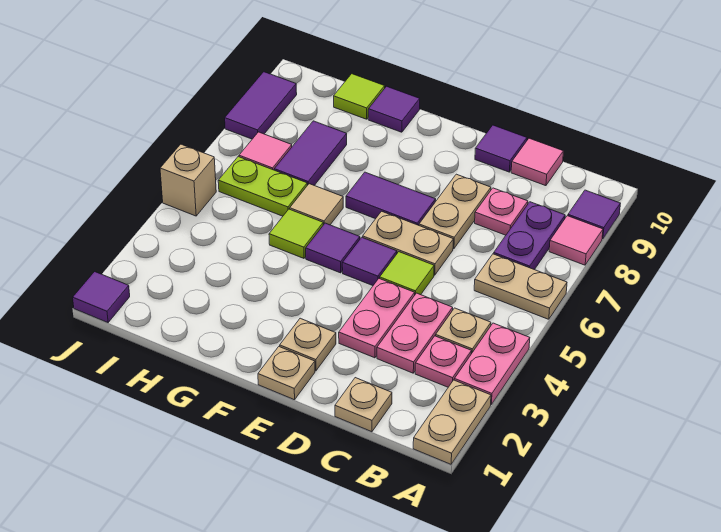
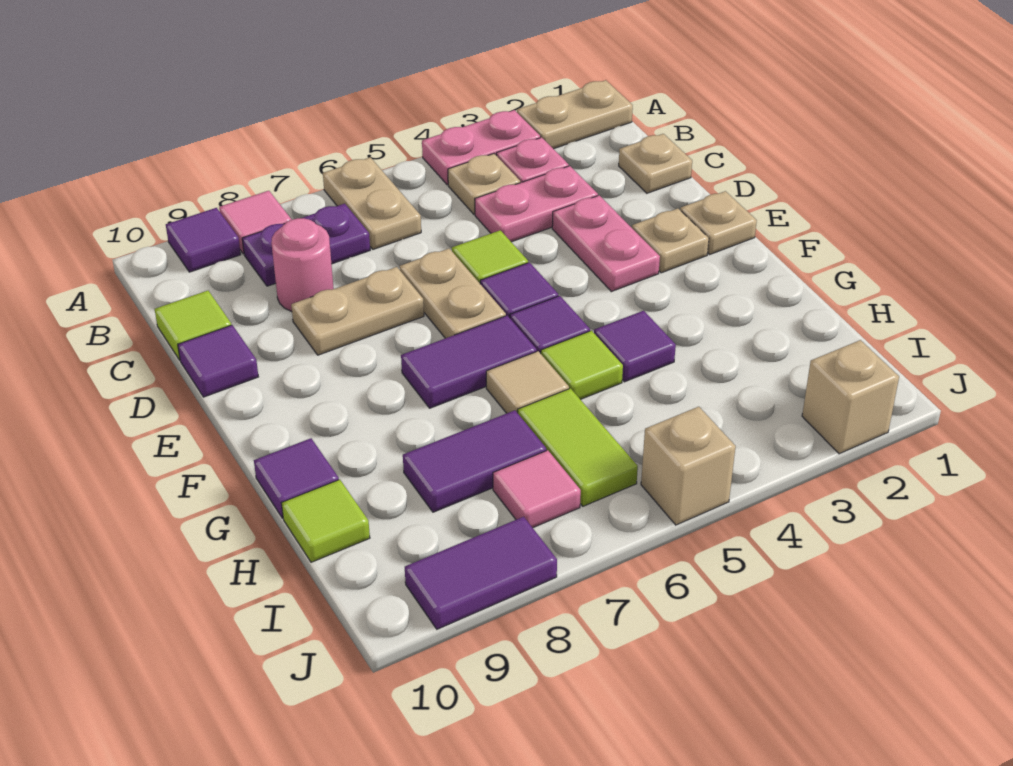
pink 1x1 plate [475,188,528,235] -> pink 1x1 round brick [271,218,334,312]
pink 1x1 tile [511,138,564,186] -> lime 1x1 tile [155,291,231,360]
pink 1x2 plate [339,278,415,358] -> pink 1x2 plate turned to [552,195,660,292]
purple 1x2 tile [346,172,436,225] -> purple 1x2 tile turned to [401,315,537,408]
lime 1x2 plate [218,157,307,216] -> lime 1x2 tile [518,388,638,506]
purple 1x1 tile [73,272,130,323] -> purple 1x1 tile moved to [594,311,676,382]
none -> tan 1x1 brick [802,340,899,454]

